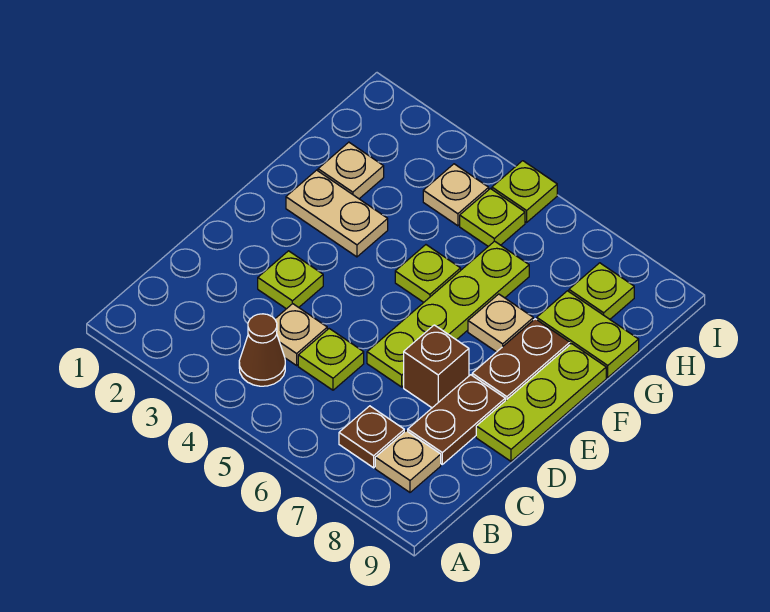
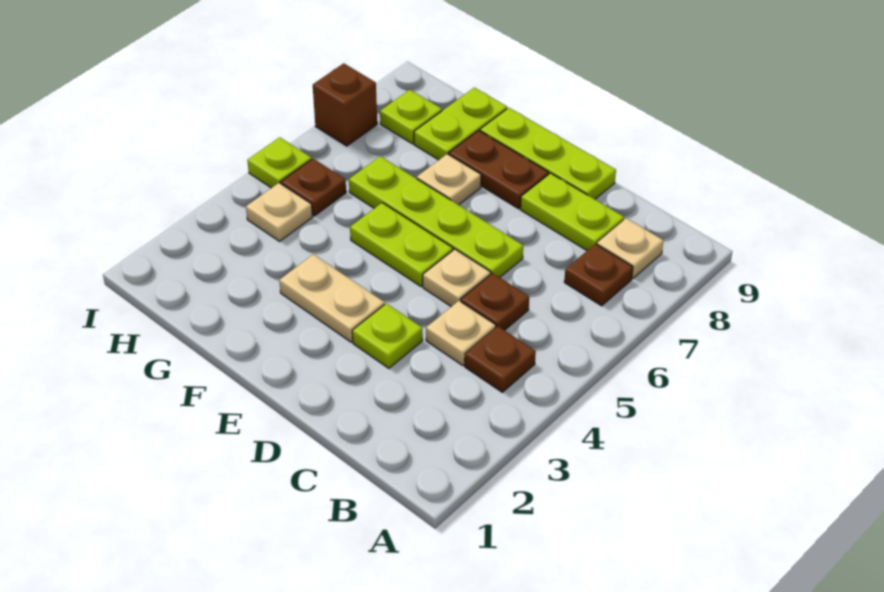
brown 1x1 cone [239,314,285,386] -> brown 1x1 plate [465,326,536,392]
lime 1x1 plate [298,329,364,390] -> brown 1x1 plate [461,273,529,330]
brown 1x2 plate [408,375,505,464] -> lime 1x2 plate [520,173,624,250]
brown 1x1 brick [404,325,469,408] -> brown 1x1 brick moved to [313,63,377,146]
tan 1x2 plate [286,170,388,257] -> tan 1x2 plate turned to [279,254,385,342]
lime 1x1 plate [395,245,461,302] -> lime 1x2 plate [350,203,453,286]
tan 1x1 plate [318,142,384,199] -> tan 1x1 plate moved to [423,249,491,307]
lime 1x1 plate [460,189,525,246] -> brown 1x1 plate [281,159,346,216]

